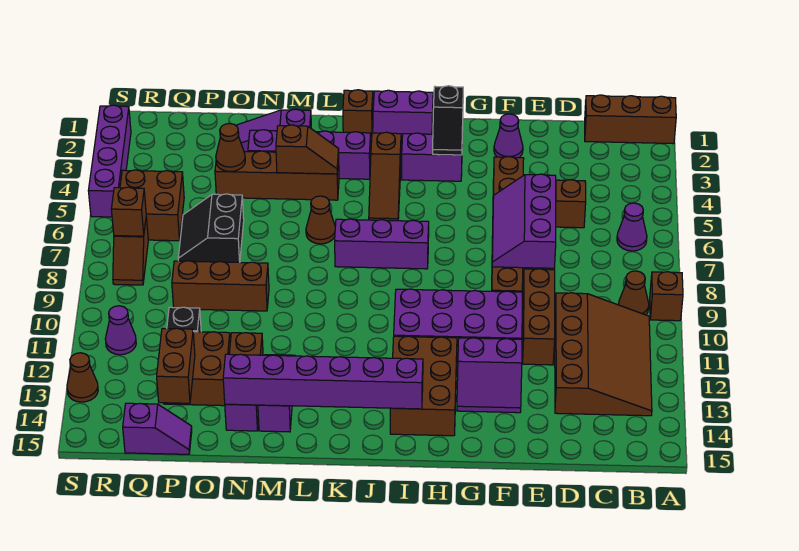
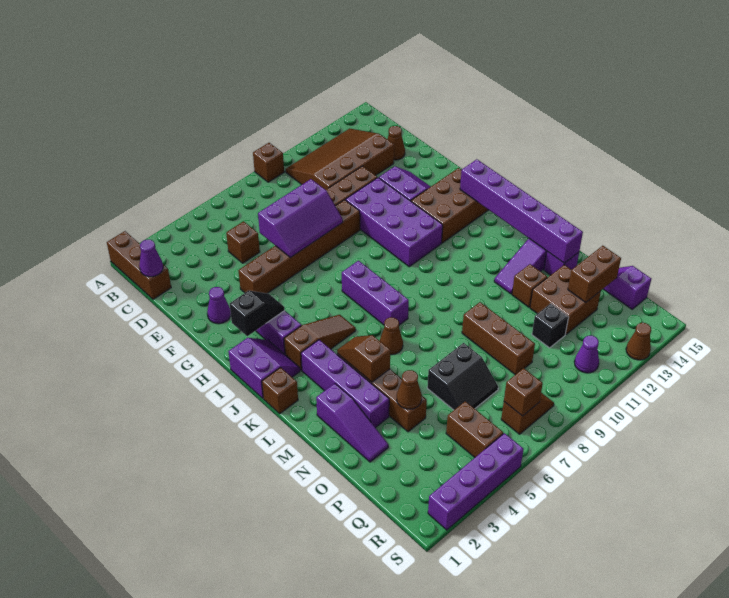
purple 1x1 cone [617,203,647,251] -> purple 1x1 cone moved to [139,240,163,277]
brown 1x1 cone [619,271,649,315] -> brown 1x1 cone moved to [387,126,405,160]
brown 2x2 brick [120,170,184,241] -> brown 1x2 brick [446,401,503,457]

